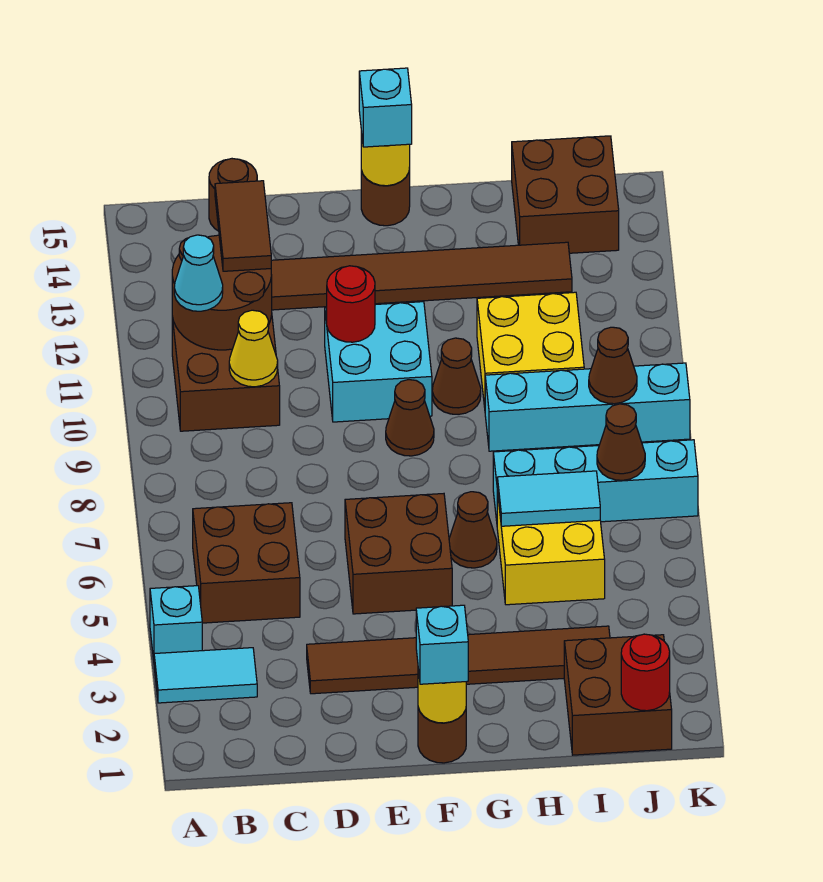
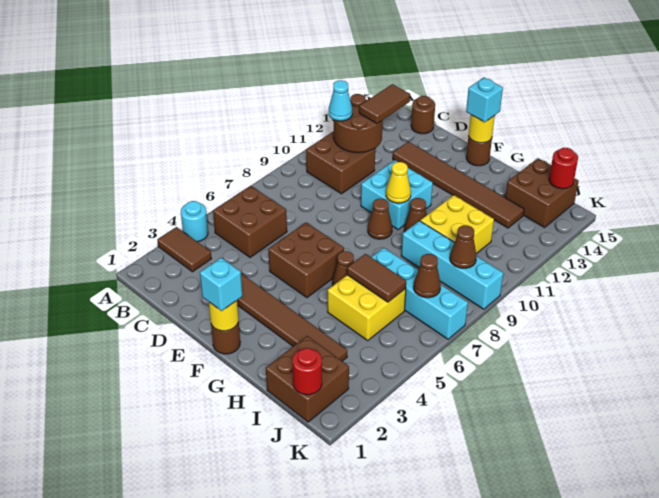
cyan 1x2 tile [154,648,257,703] -> brown 1x2 tile [157,227,211,272]
cyan 1x1 brick [150,586,202,660] -> cyan 1x1 round brick [181,201,208,242]
yellow 1x1 cone [229,310,278,387] -> yellow 1x1 cone moved to [386,162,411,203]
red 1x1 round brick [327,266,375,342] -> red 1x1 round brick moved to [549,148,578,189]
cyan 1x2 tile [497,471,600,526] -> brown 1x2 tile [347,254,406,302]

